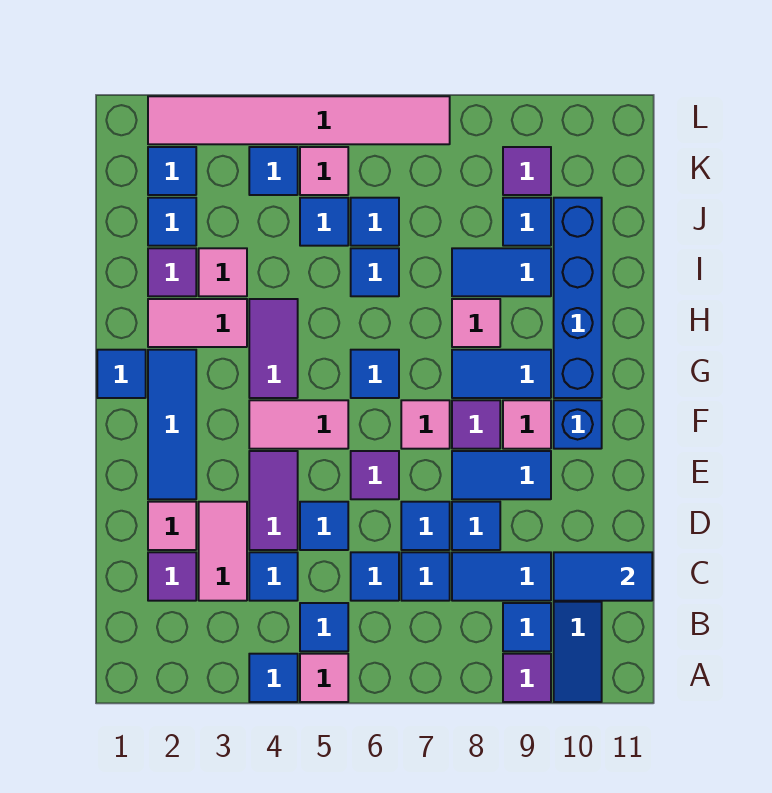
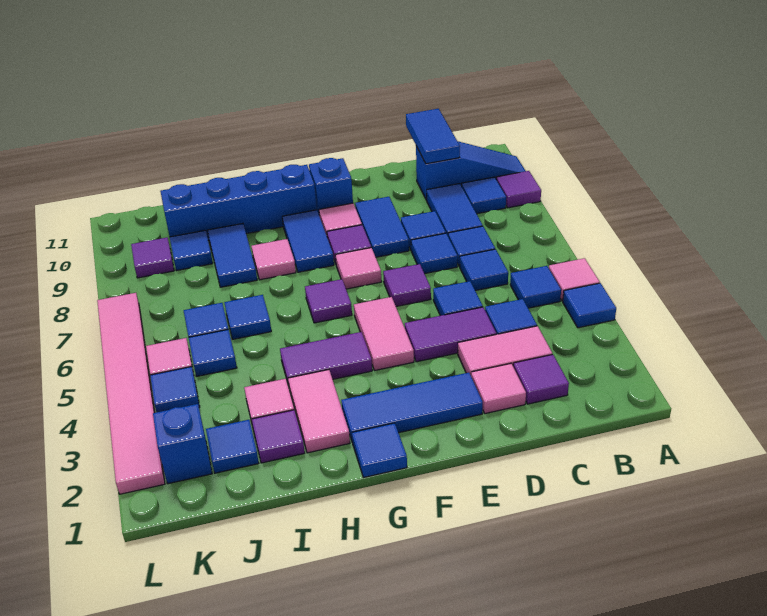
blue 1x1 tile [351,350,399,398] -> purple 1x1 tile [305,279,352,323]
blue 1x1 tile [148,147,196,195] -> blue 1x1 brick [153,404,212,484]

